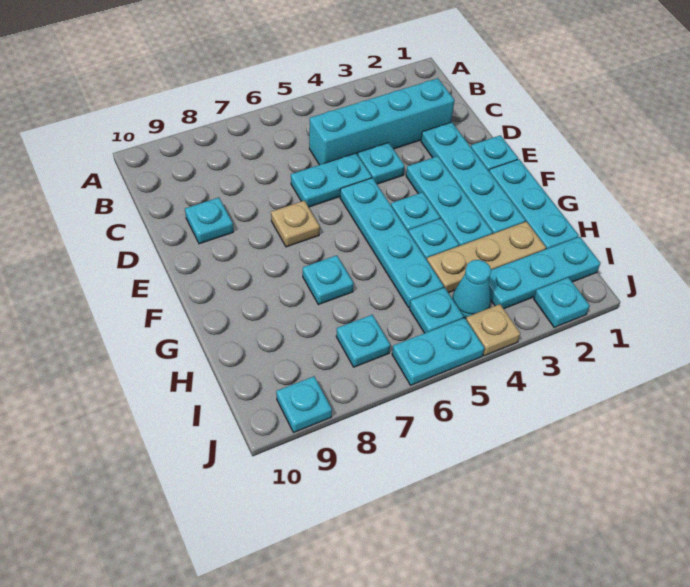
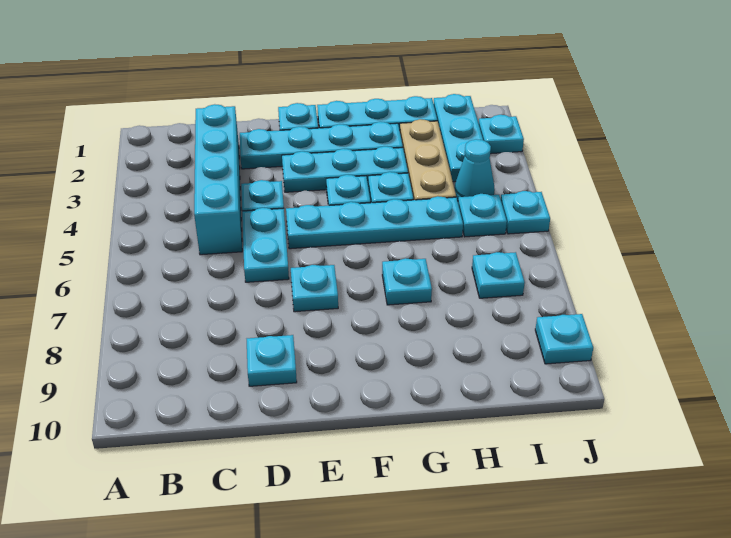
tan 1x1 plate [271,201,320,247] -> cyan 1x1 plate [291,265,338,312]
tan 1x1 plate [466,304,520,356] -> none
cyan 1x2 plate [392,318,484,385] -> cyan 1x1 plate [501,191,550,234]

